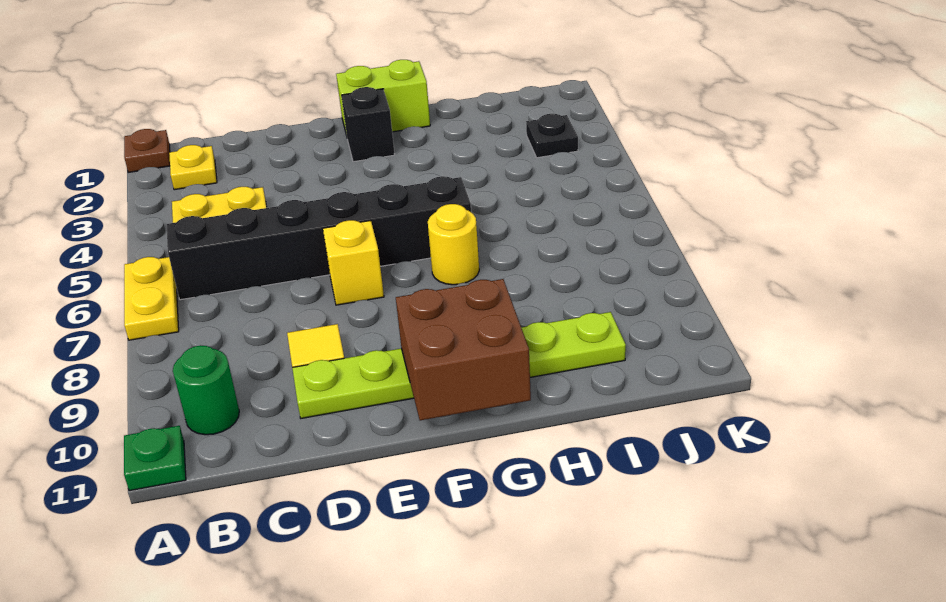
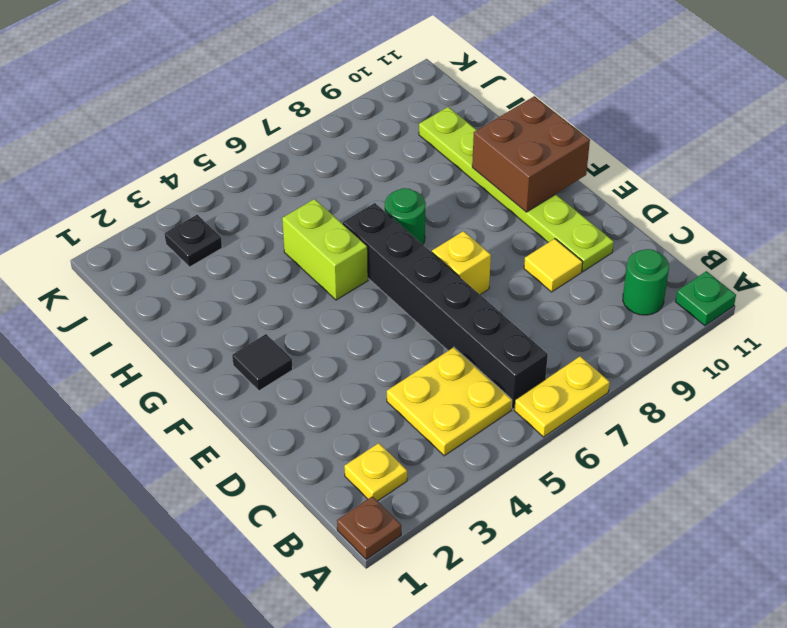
lime 1x2 brick [336,60,430,135] -> lime 1x2 brick moved to [282,199,368,300]
black 1x1 brick [342,87,395,162] -> black 1x1 tile [232,334,293,391]
yellow 1x1 round brick [428,204,479,285] -> green 1x1 round brick [385,188,426,244]

